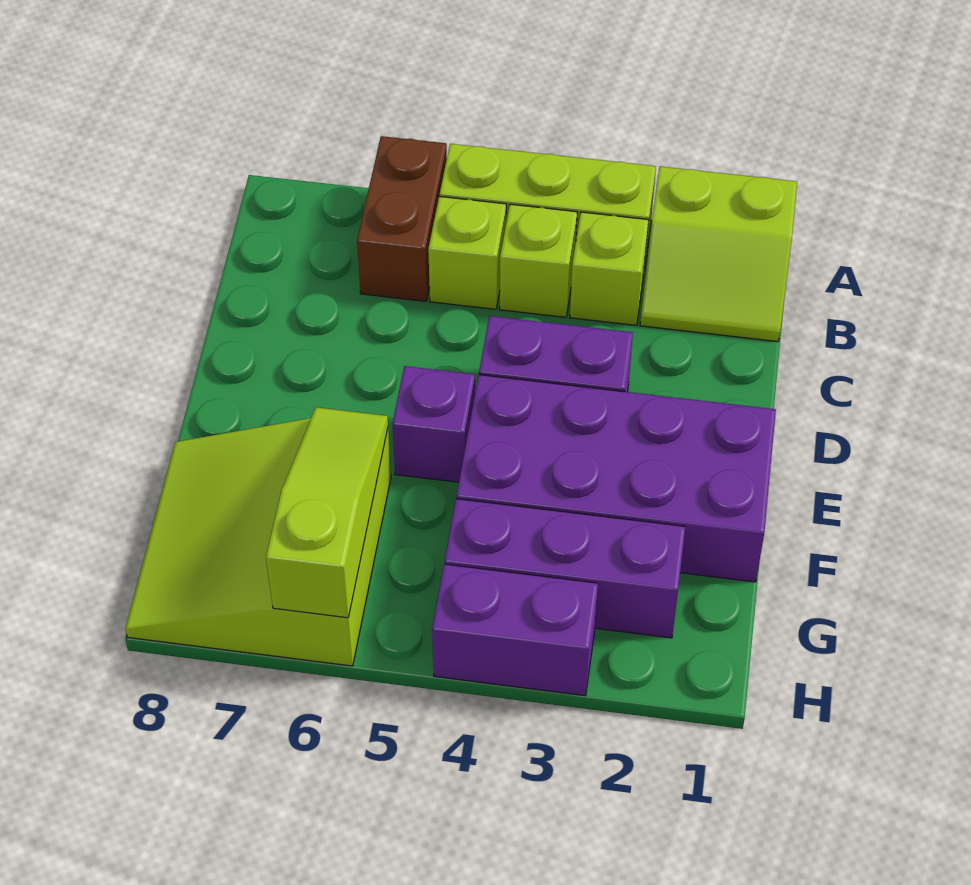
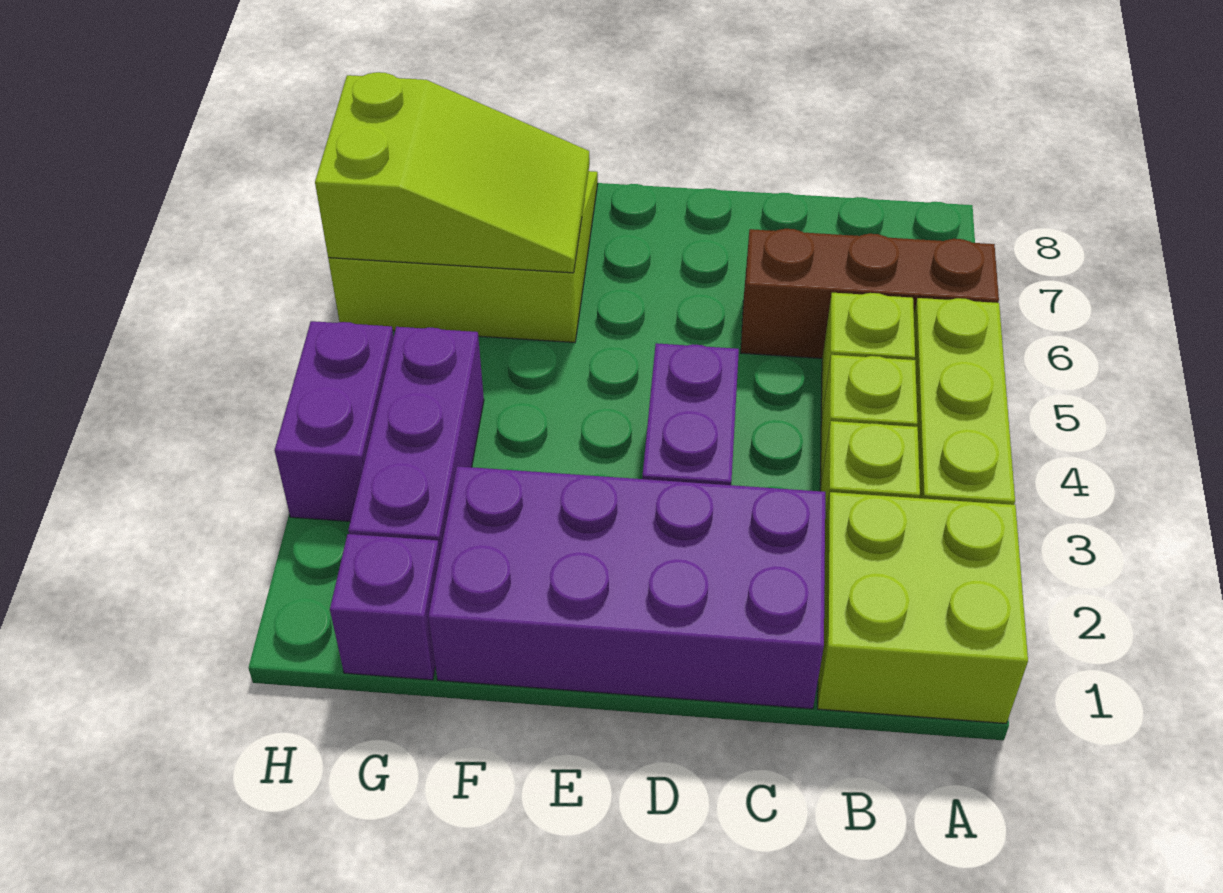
lime 2x2 slope [640,167,797,342] -> lime 2x2 brick [818,492,1028,723]
brown 1x2 brick [357,136,447,301] -> brown 1x3 brick [741,229,999,358]
purple 2x4 brick [456,375,776,582] -> purple 2x4 brick turned to [428,466,825,709]
purple 1x1 brick [392,366,475,482] -> purple 1x1 brick moved to [330,534,440,680]
lime 1x3 slope [266,407,388,618] -> lime 2x3 slope [315,72,590,273]

